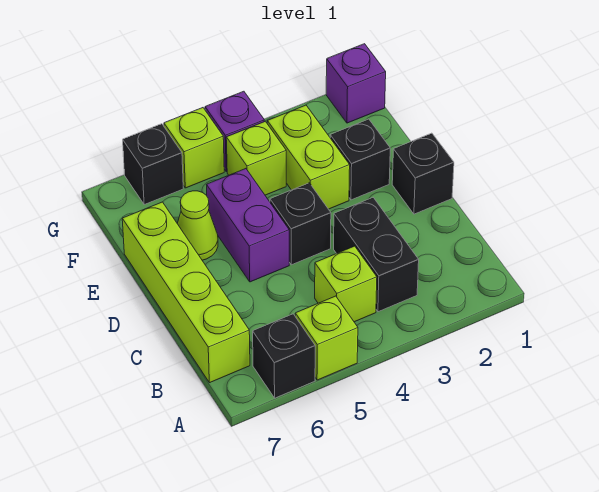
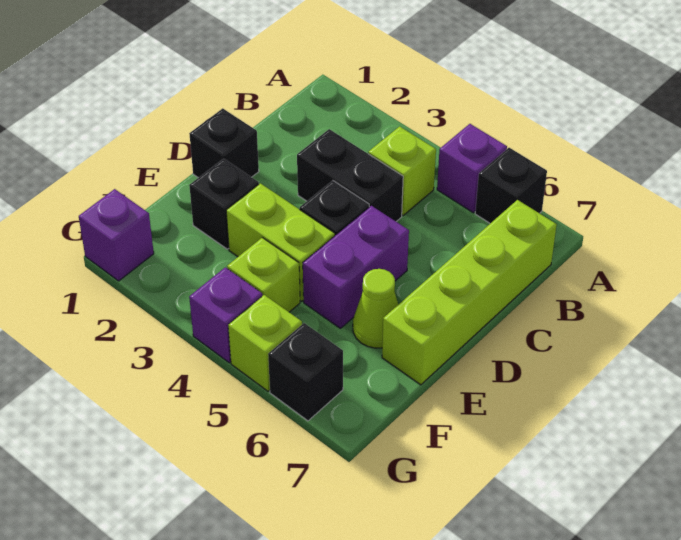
lime 1x1 brick [295,296,358,380] -> purple 1x1 brick [437,124,507,213]
black 1x2 brick [334,198,419,312] -> black 1x2 brick turned to [297,129,403,221]
lime 1x2 brick [267,105,350,209] -> lime 1x2 brick turned to [226,183,335,301]

